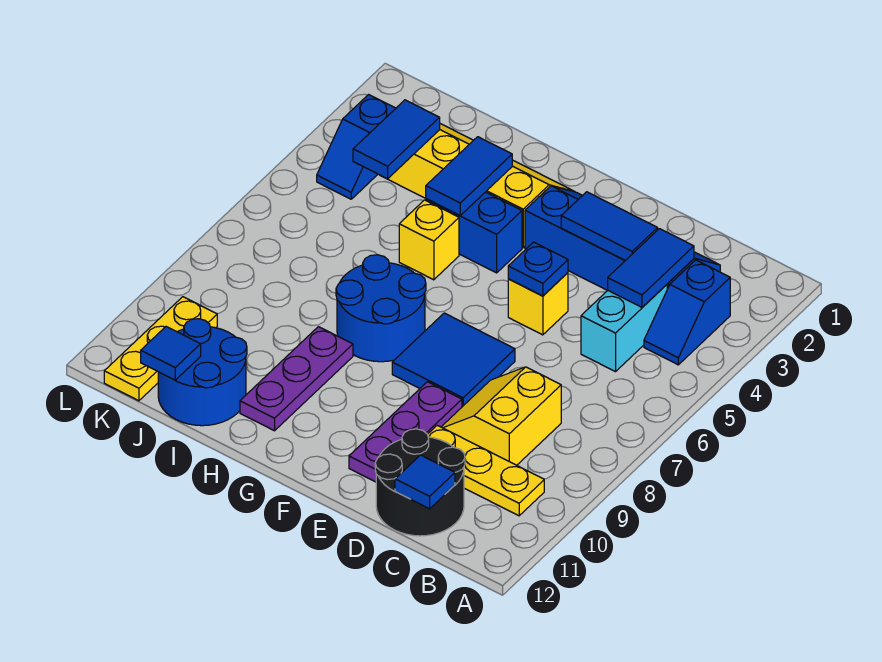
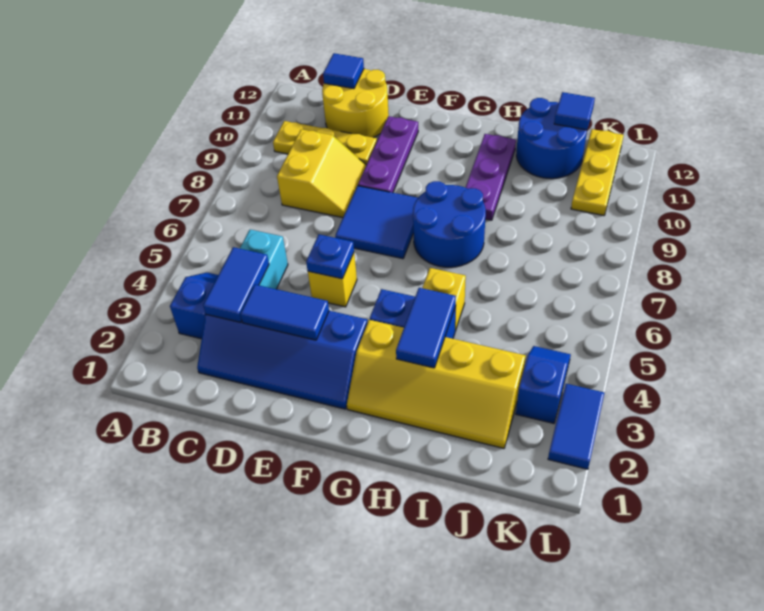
black 2x2 round brick [375,429,465,536] -> yellow 2x2 round brick [322,69,389,138]
blue 1x2 tile [353,100,440,179] -> blue 1x2 tile moved to [548,384,604,469]

